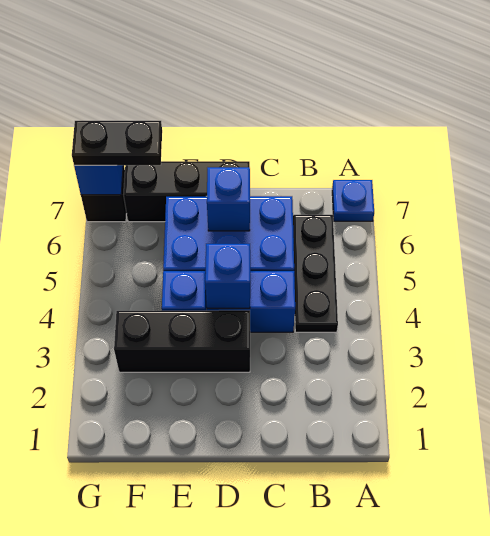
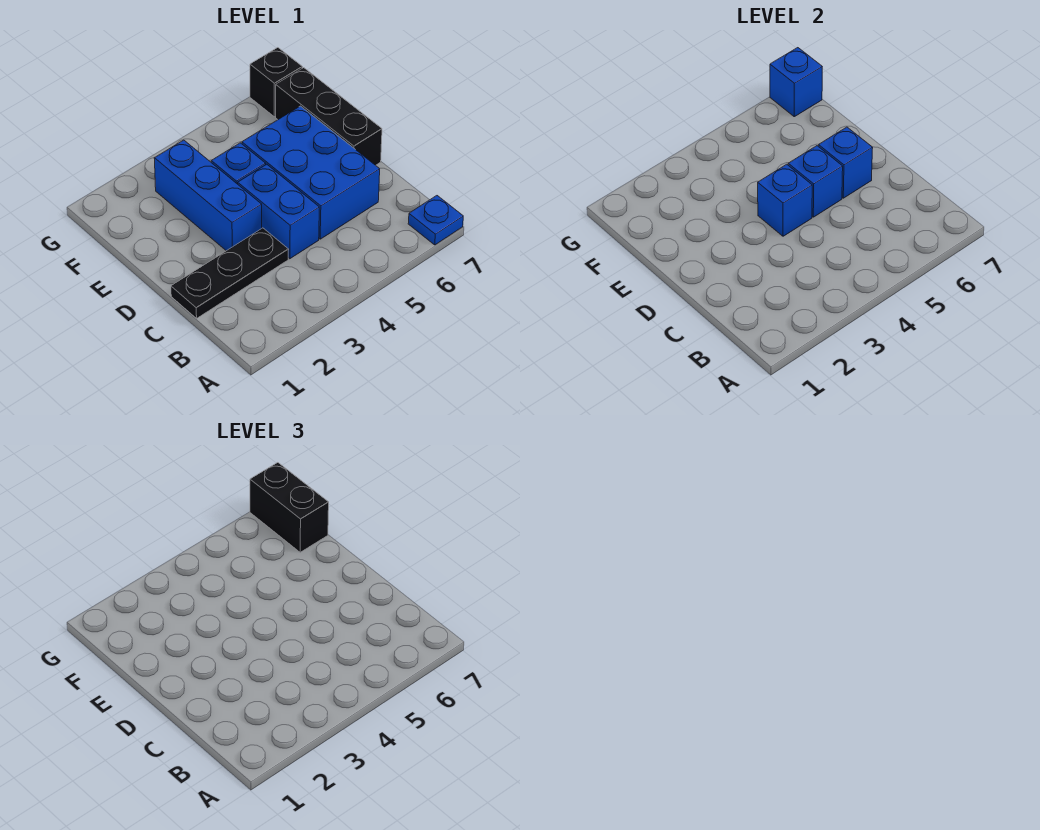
black 1x3 plate [293,215,338,332] -> black 1x3 plate moved to [171,228,289,318]
black 1x3 brick [114,310,250,372] -> blue 1x3 brick [154,140,262,251]
none -> blue 1x1 brick [788,146,843,217]
black 1x2 plate [72,121,162,165] -> black 1x2 brick [250,463,329,552]

